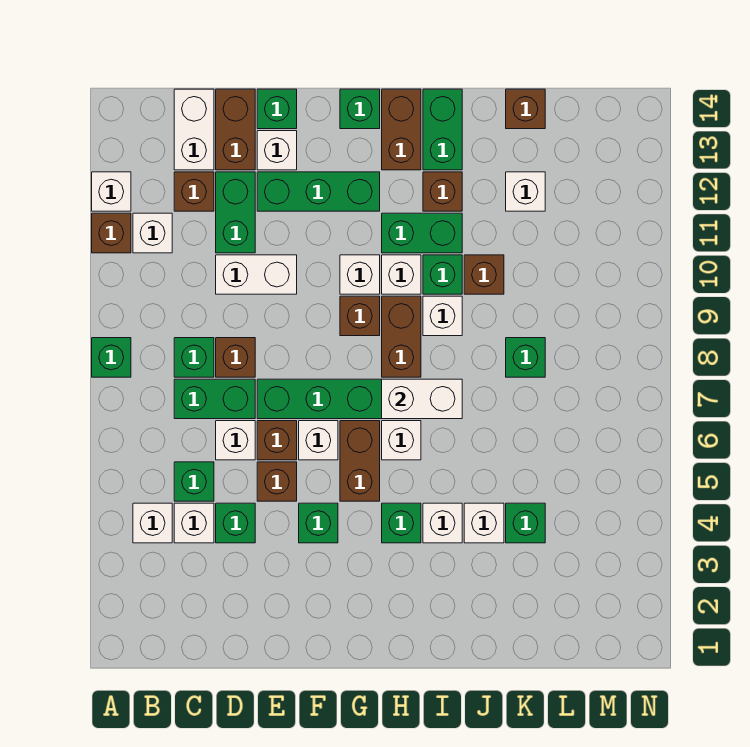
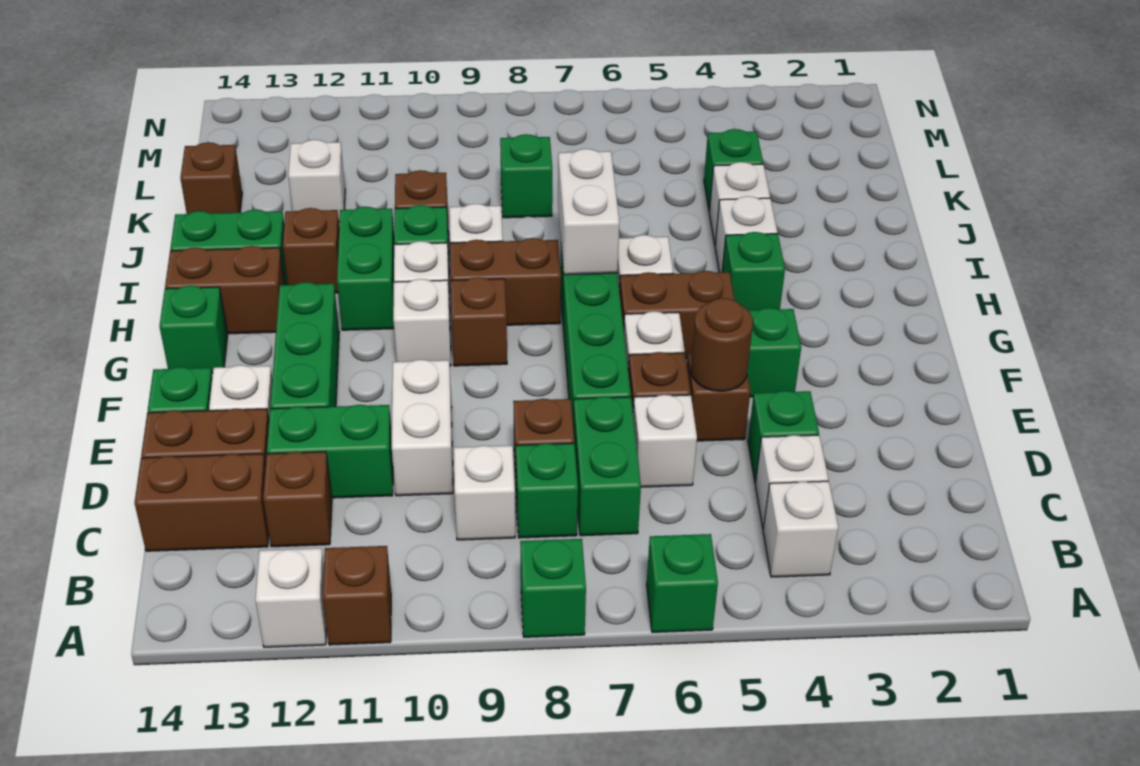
white 1x1 brick [133,213,172,253] -> white 1x1 brick moved to [454,446,515,540]
green 1x1 brick [174,462,214,501] -> green 1x1 brick moved to [647,534,718,632]
white 1x2 brick [174,89,214,170] -> brown 1x2 brick [135,454,269,551]
none -> brown 1x1 round brick [691,298,753,391]

